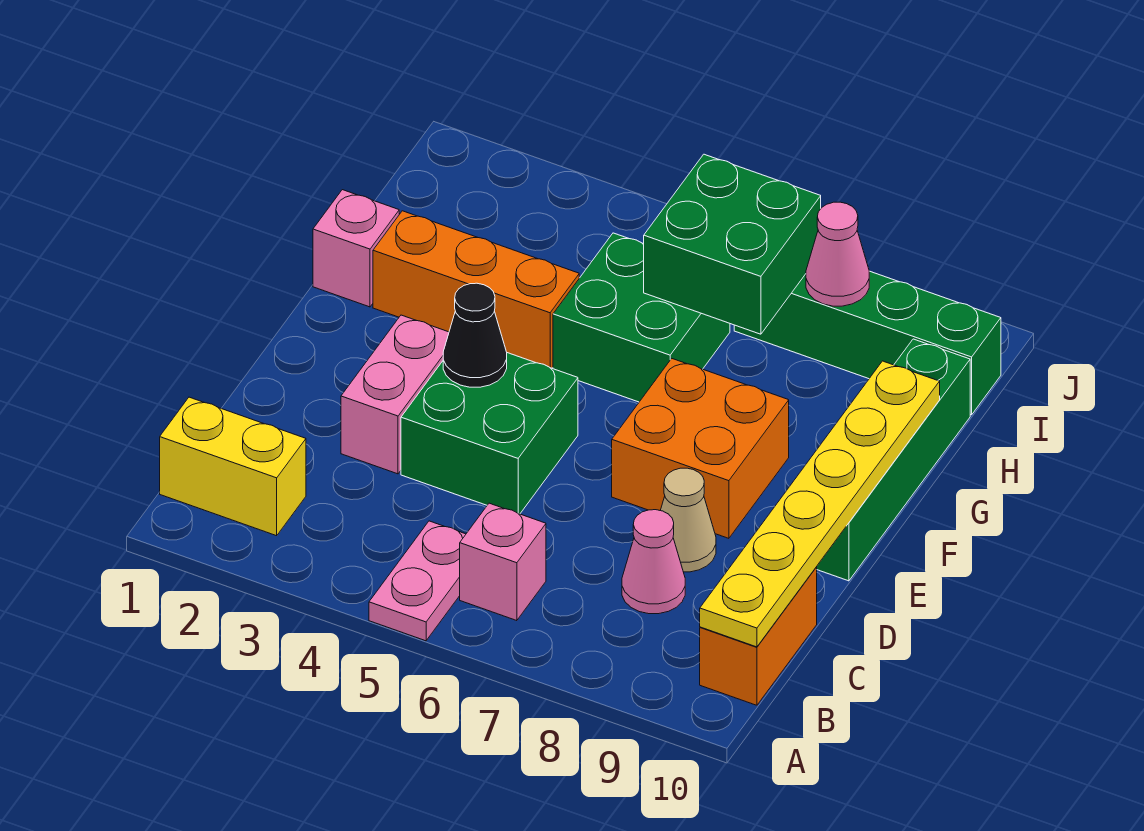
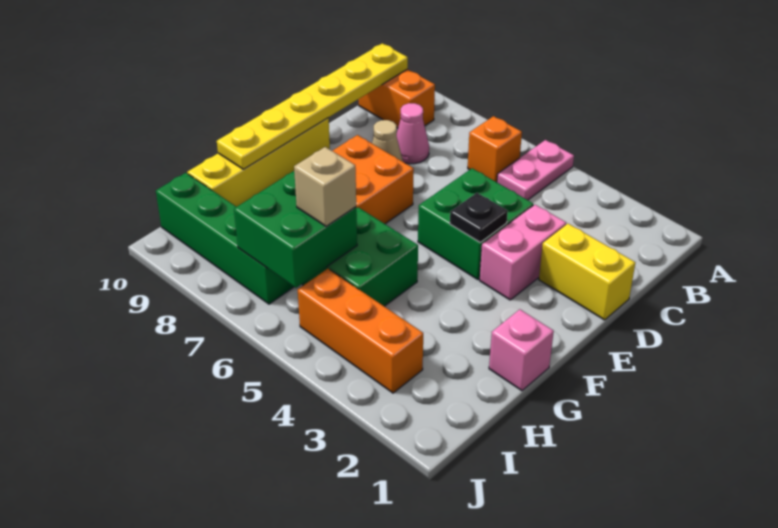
yellow 1x2 brick [160,397,306,536] -> yellow 1x2 brick moved to [539,224,635,320]
pink 1x1 brick [460,503,546,621] -> orange 1x1 brick [468,116,522,182]
orange 1x2 brick [700,567,817,705] -> orange 1x2 brick turned to [358,69,435,128]
black 1x1 cone [443,283,507,387] -> black 1x1 plate [450,193,508,243]
green 1x4 brick [817,339,970,581] -> yellow 1x4 brick [187,118,330,207]
orange 1x3 brick [373,211,579,368] -> orange 1x3 brick moved to [298,269,423,393]
none -> tan 1x1 brick [294,147,356,226]
pink 1x1 cone [806,202,869,306] -> none

